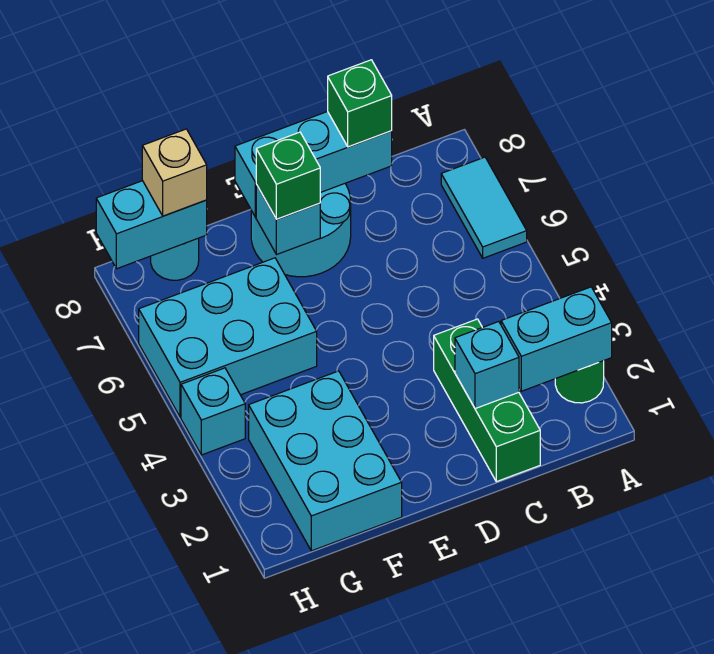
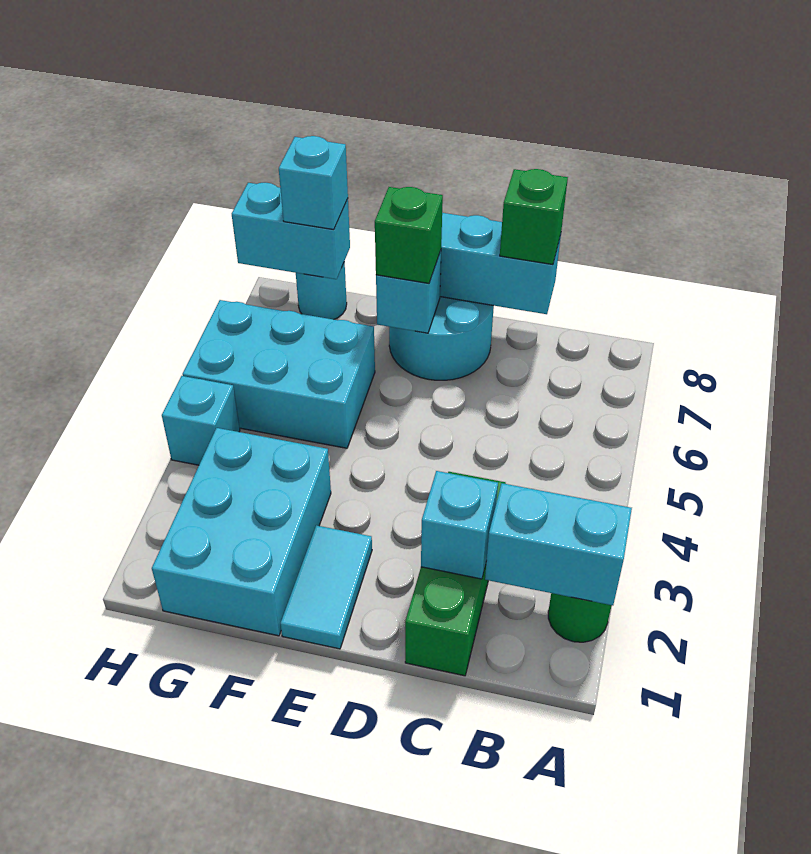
cyan 1x2 tile [441,157,527,258] -> cyan 1x2 tile moved to [280,525,372,649]
tan 1x1 brick [142,129,207,216] -> cyan 1x1 brick [279,136,348,230]

